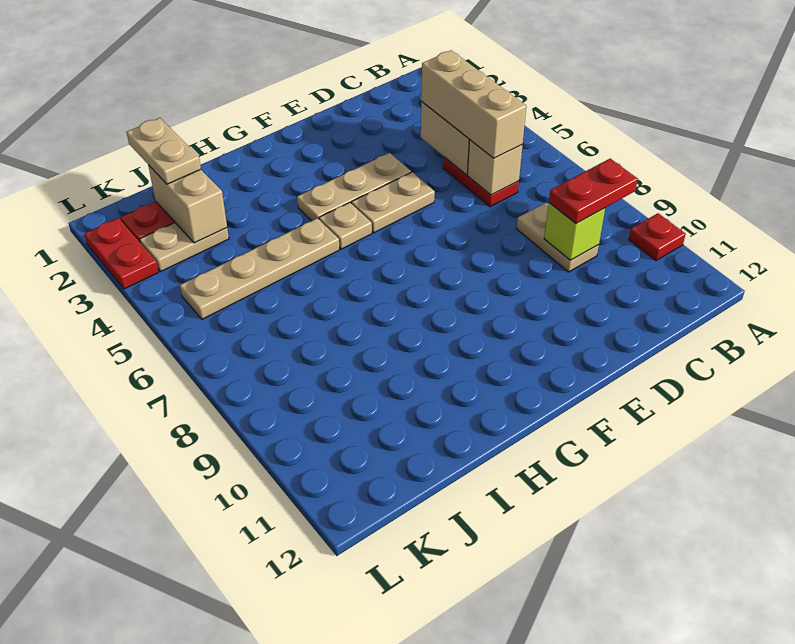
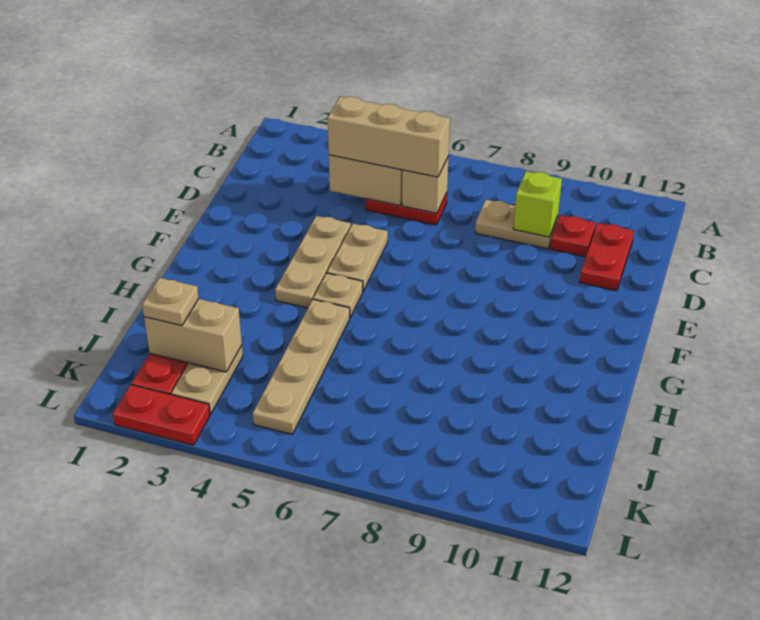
red 1x1 plate [629,213,686,261] -> red 1x1 plate moved to [550,215,596,257]
red 1x2 plate [549,159,638,224] -> red 1x2 plate moved to [580,223,634,291]
tan 1x2 plate [127,118,201,184] -> tan 1x1 plate [142,278,199,326]

